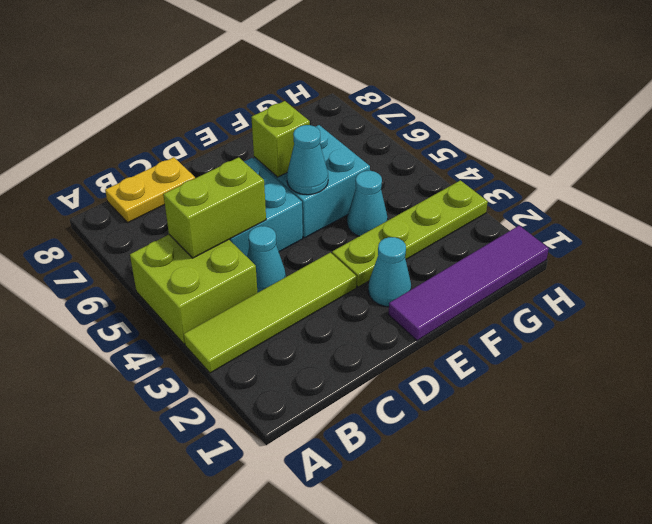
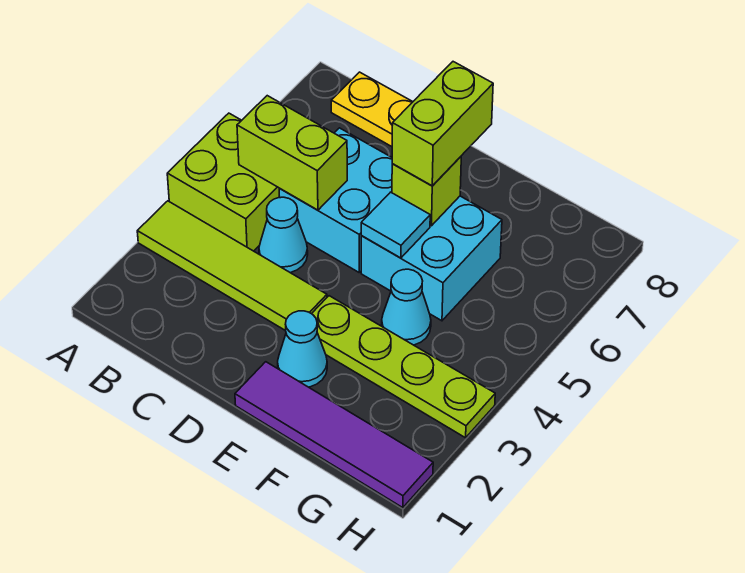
cyan 1x1 cone [287,125,328,195] -> cyan 1x1 tile [361,192,430,258]
none -> lime 1x2 brick [392,62,493,186]

